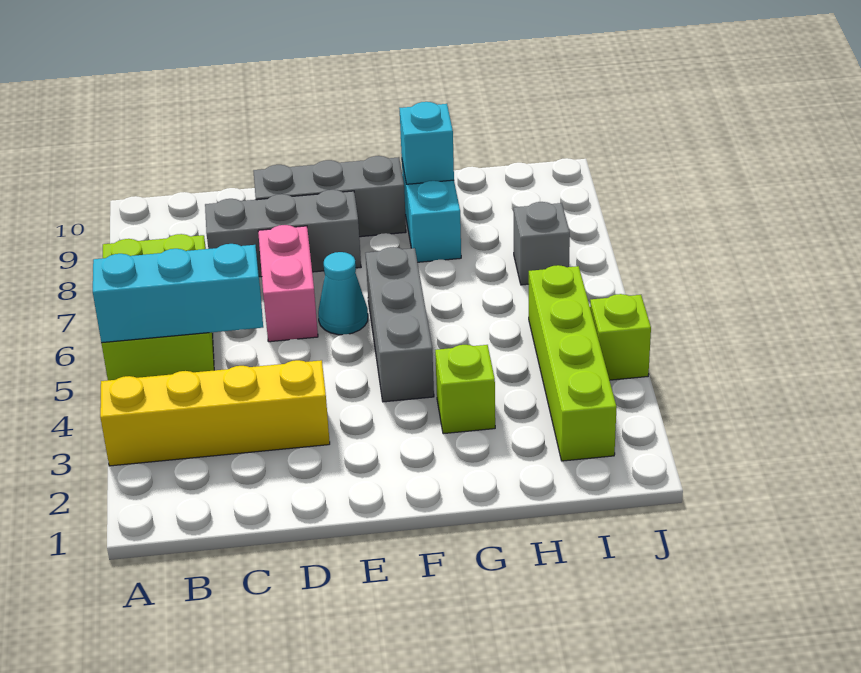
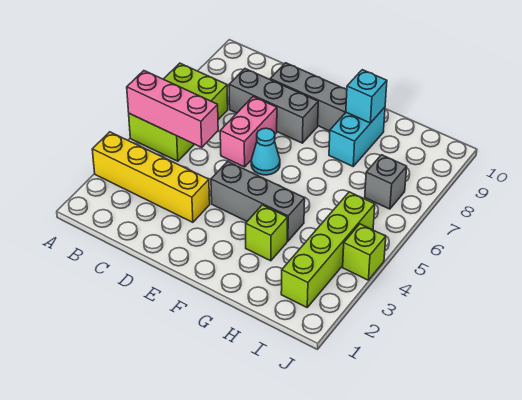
cyan 1x3 brick [93,244,263,343] -> pink 1x3 brick [127,71,218,147]
grey 1x3 brick [365,247,434,402] -> grey 1x3 brick turned to [211,161,305,241]

